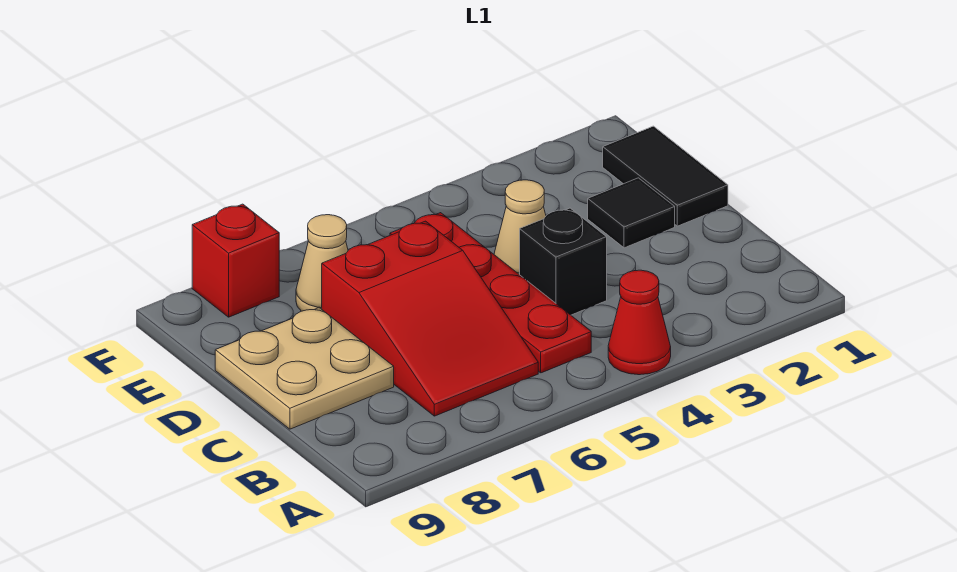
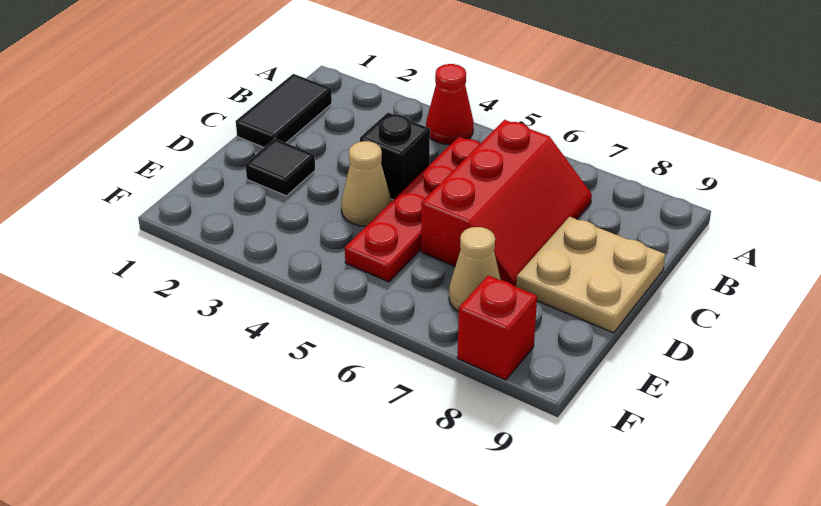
red 2x3 slope [322,221,538,416] -> red 2x3 slope turned to [421,120,592,287]
black 1x2 tile [603,126,728,226] -> black 1x2 tile moved to [236,74,332,147]

